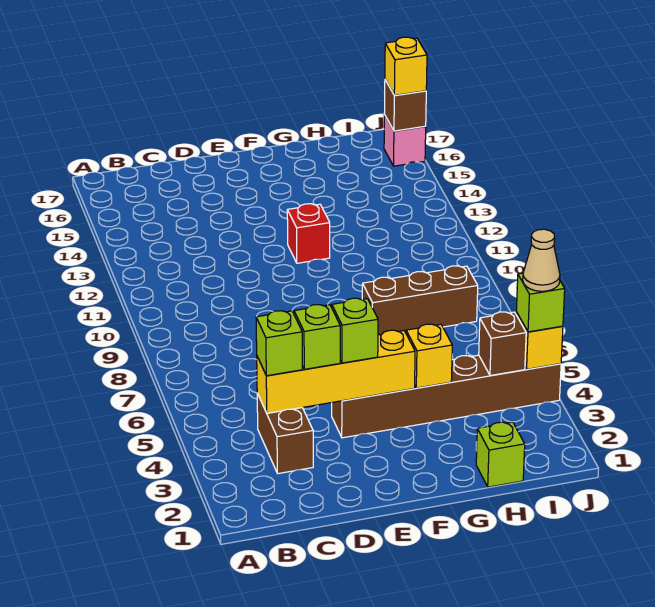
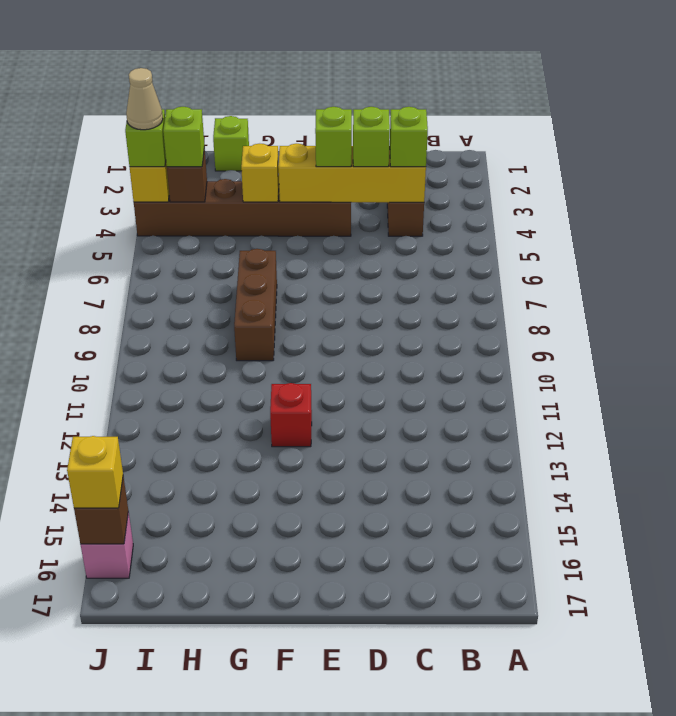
brown 1x3 brick [362,266,478,335] -> brown 1x3 brick turned to [234,249,277,361]
none -> lime 1x1 brick [163,107,204,167]

